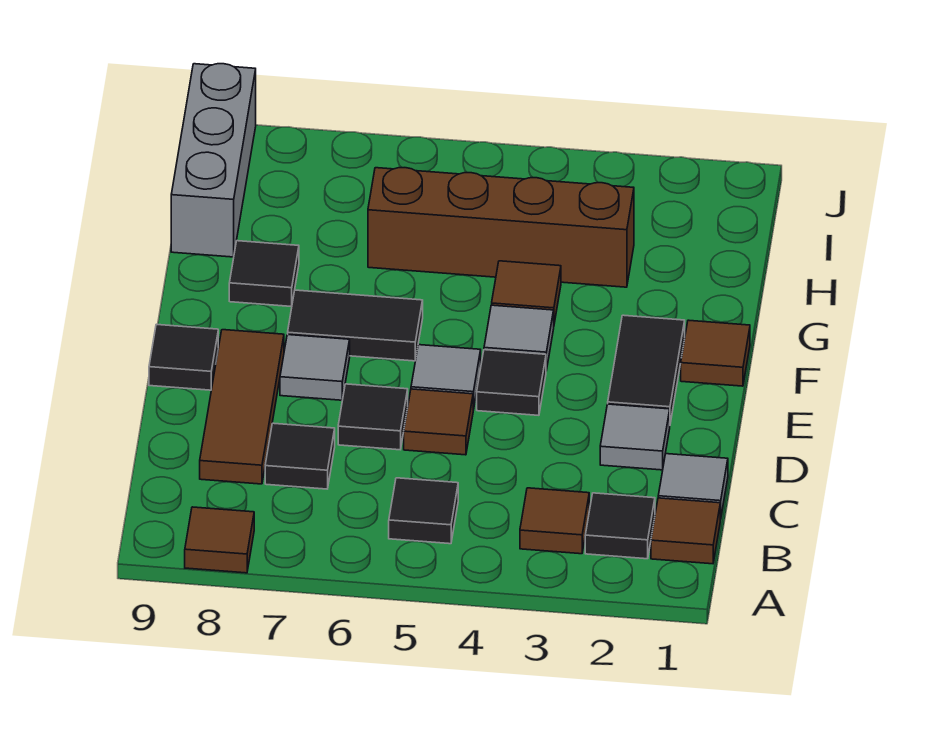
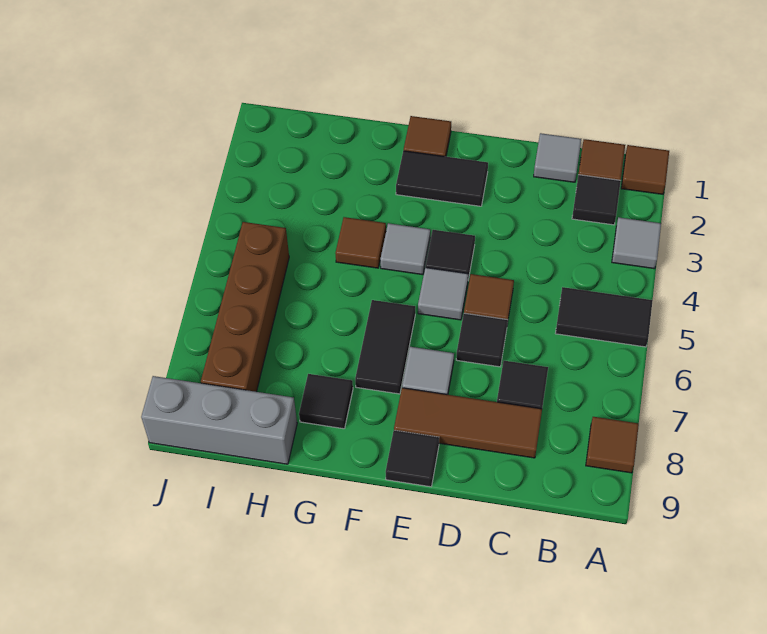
brown 1x1 tile [520,488,589,554] -> brown 1x1 tile moved to [621,145,669,194]
black 1x1 tile [389,478,458,544] -> black 1x2 tile [555,287,653,347]
grey 1x1 tile [600,404,670,470] -> grey 1x1 tile moved to [612,217,661,269]
brown 1x4 brick [368,168,634,287] -> brown 1x4 brick moved to [201,222,289,392]

